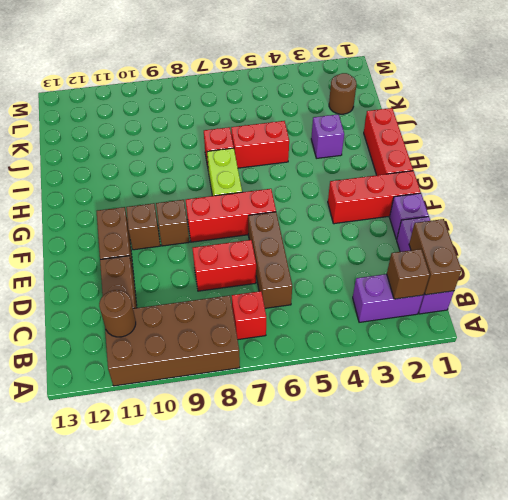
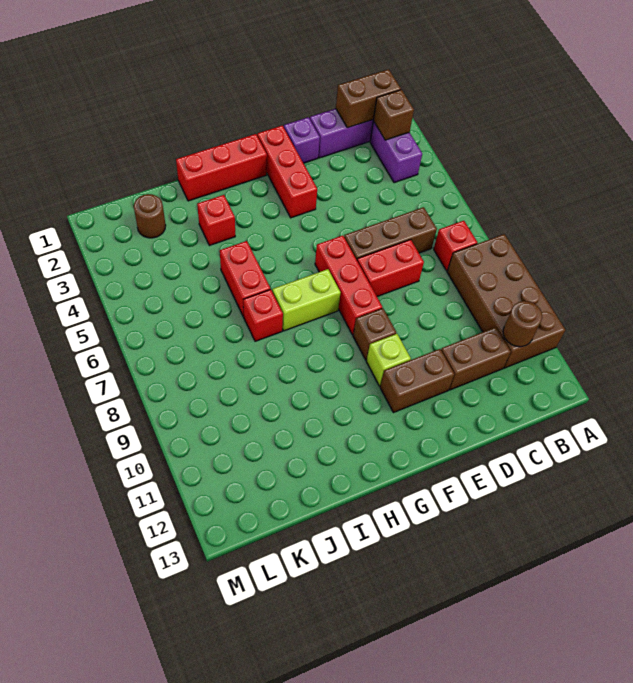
red 1x2 brick [192,240,256,291] -> red 1x2 brick turned to [357,240,424,296]
brown 1x1 brick [126,203,160,250] -> lime 1x1 brick [366,334,411,386]
purple 1x1 brick [311,114,344,158] -> red 1x1 brick [197,195,235,246]

